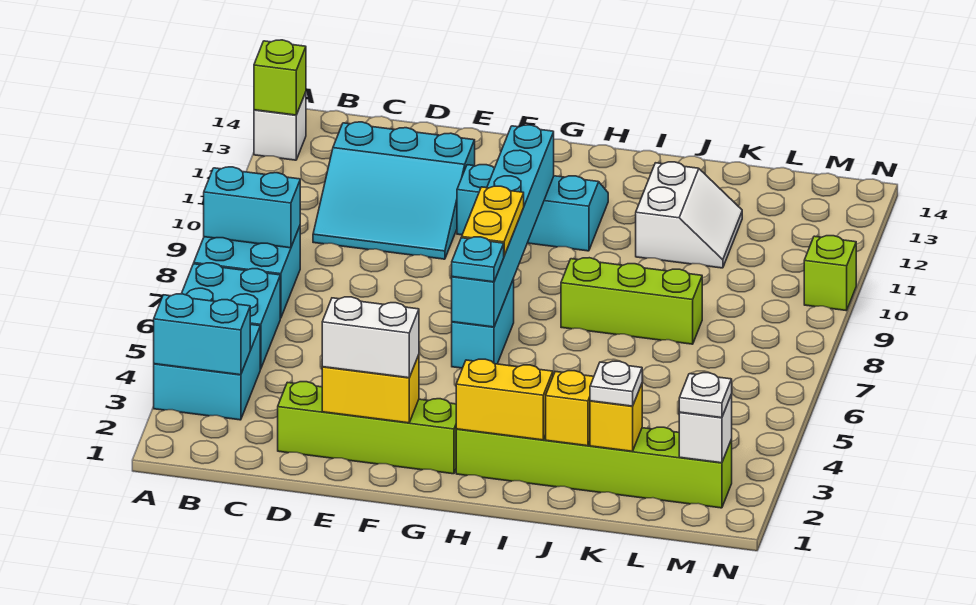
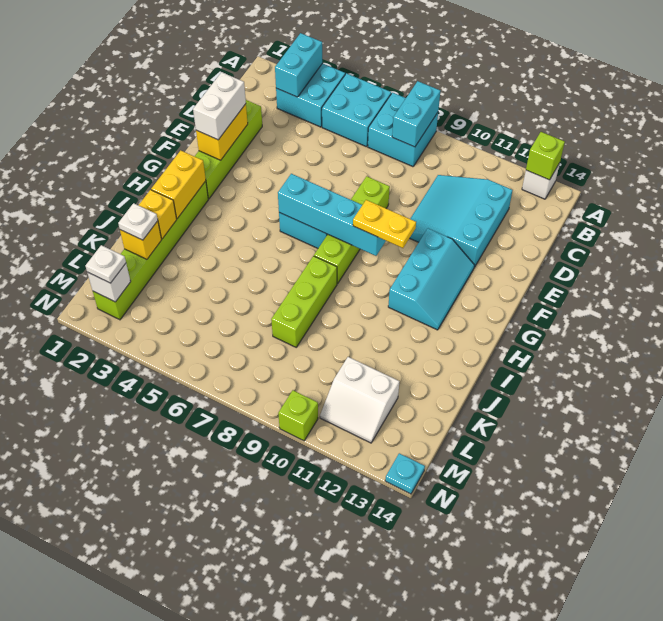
none -> lime 1x4 brick [314,176,390,284]
cyan 1x6 brick [452,125,554,327] -> cyan 1x4 brick [278,174,386,256]
cyan 1x1 plate [452,237,504,282] -> cyan 1x1 plate moved to [385,453,425,494]
yellow 1x2 plate [462,186,524,256] -> yellow 1x2 plate moved to [353,200,416,248]
white 2x2 slope [636,162,742,268] -> white 2x2 slope moved to [320,357,399,443]

